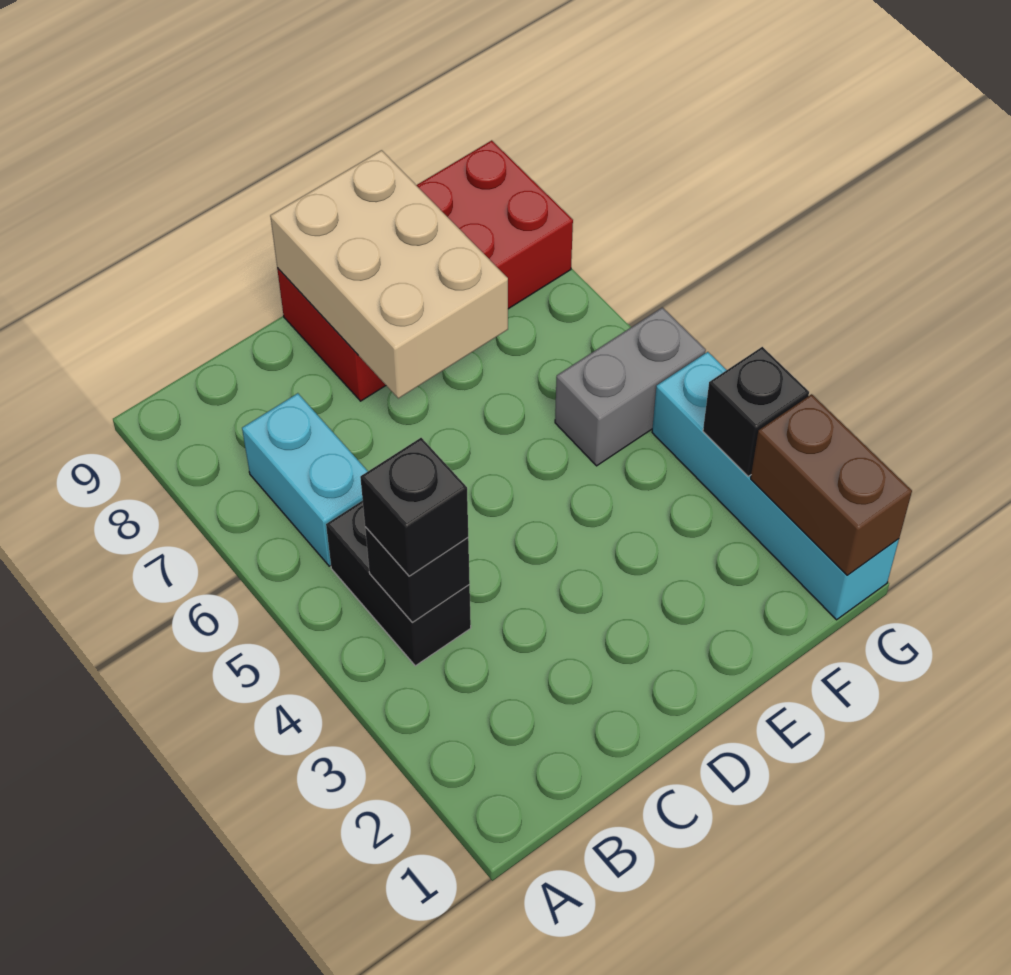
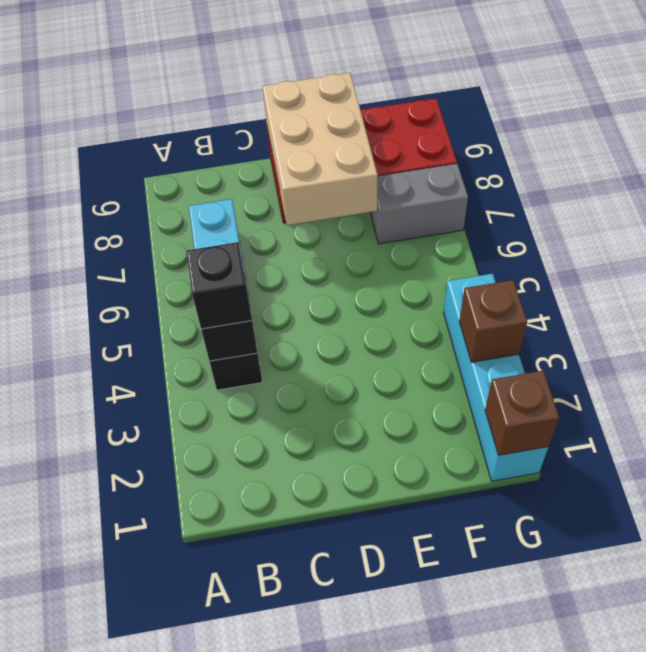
grey 1x2 brick [555,307,706,466] -> grey 1x2 brick moved to [370,164,468,244]
brown 1x2 brick [751,394,912,575] -> brown 1x1 brick [485,371,559,455]
black 1x1 brick [703,347,809,476] -> brown 1x1 brick [459,280,527,362]

